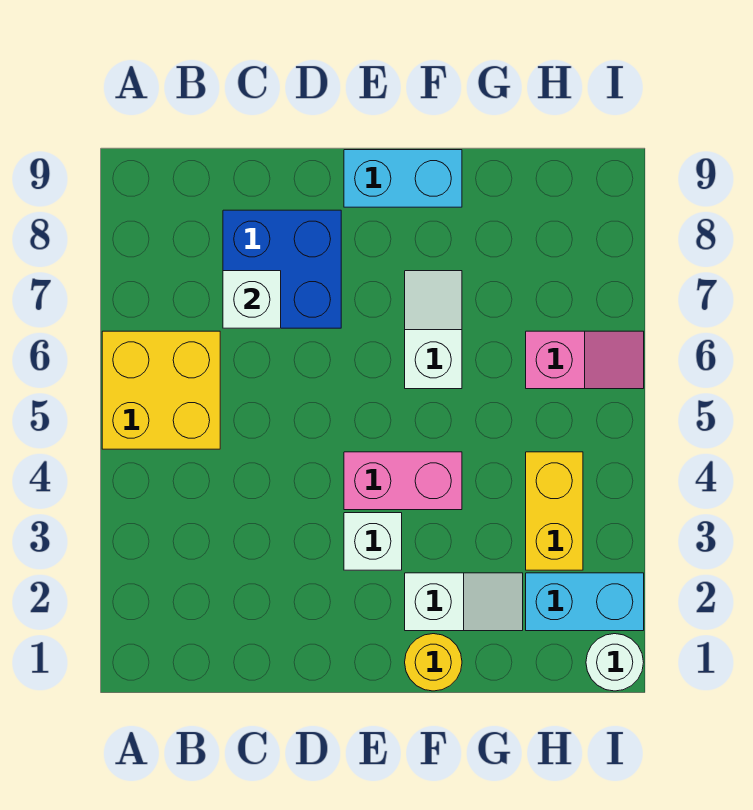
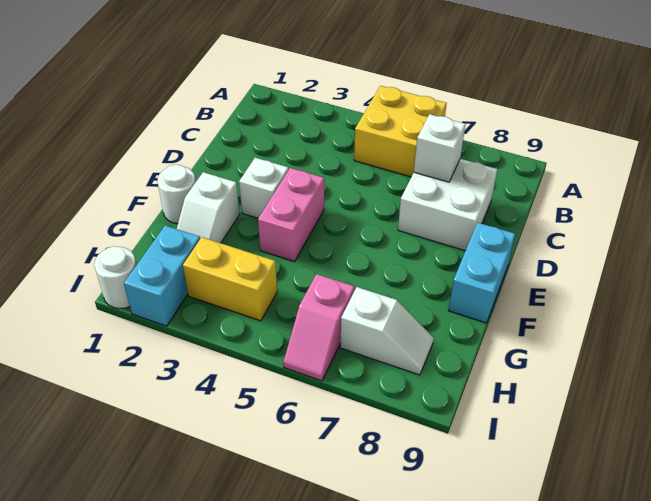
blue 2x2 brick [223,210,341,328] -> white 2x2 brick [398,159,497,251]
yellow 1x1 round brick [405,634,462,691] -> white 1x1 round brick [157,165,196,224]
white 1x2 slope [405,271,462,389] -> white 1x2 slope moved to [340,287,434,375]

